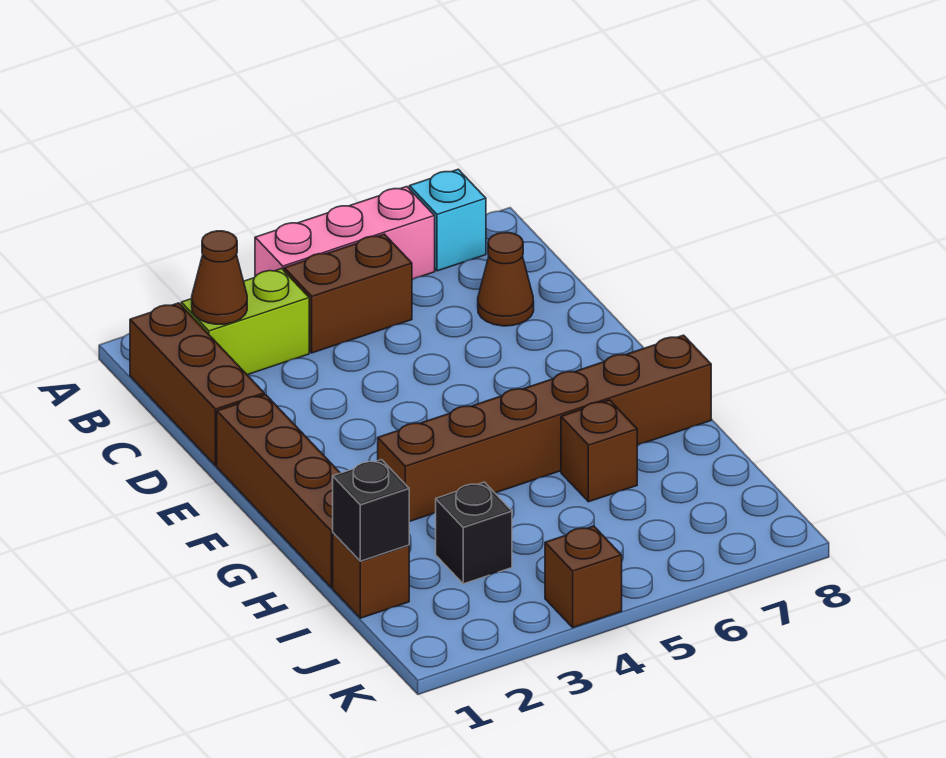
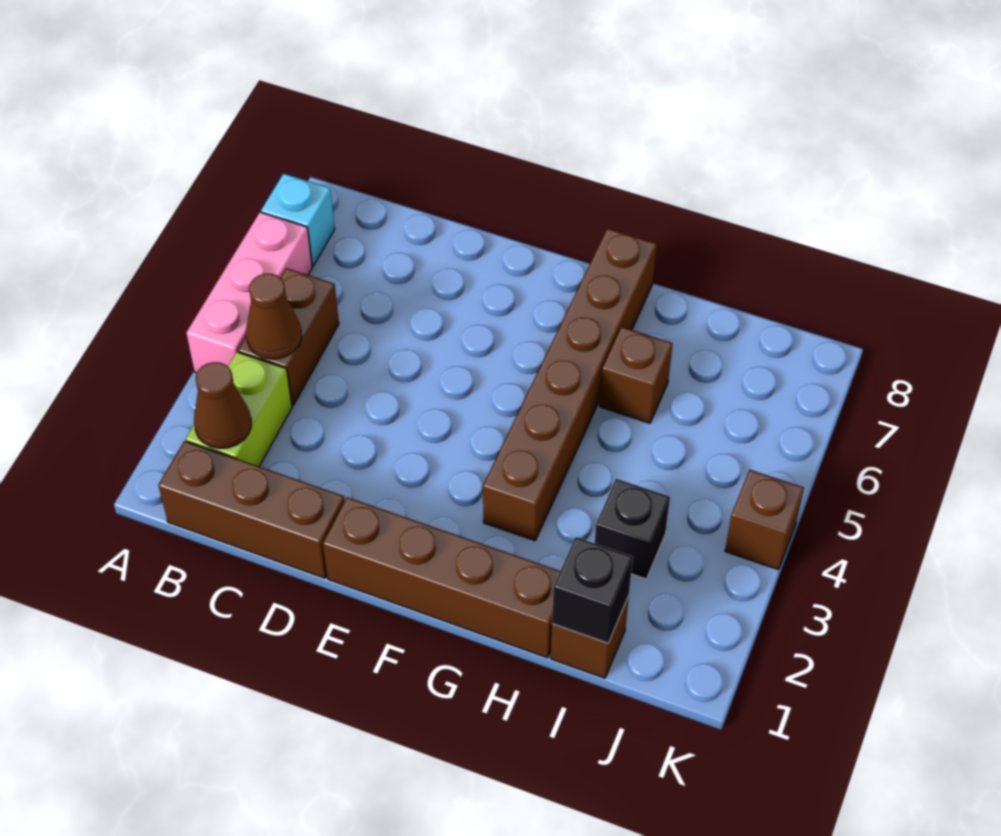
brown 1x1 cone [478,233,534,326] -> brown 1x1 cone moved to [246,274,302,359]

